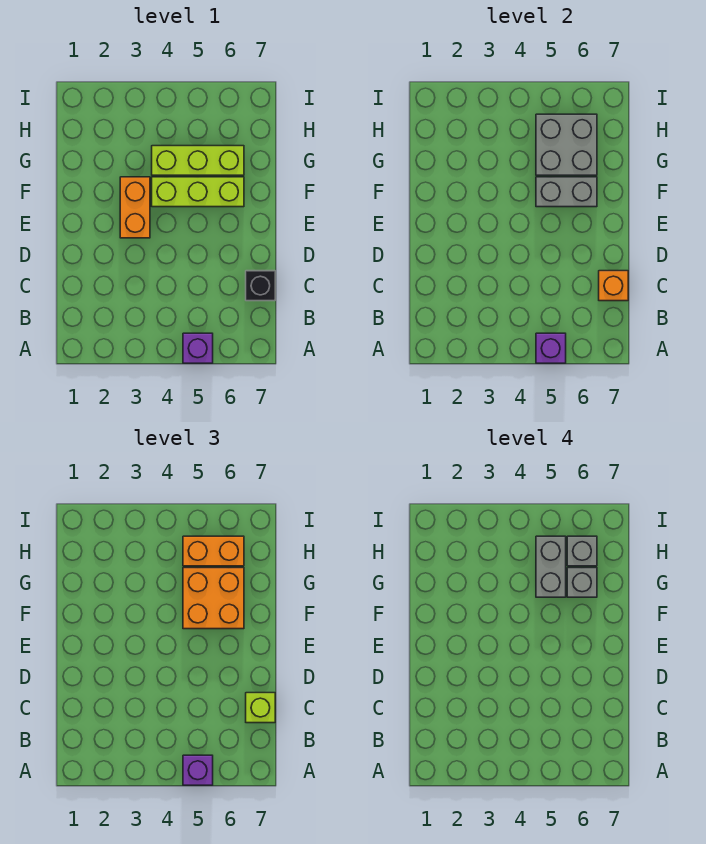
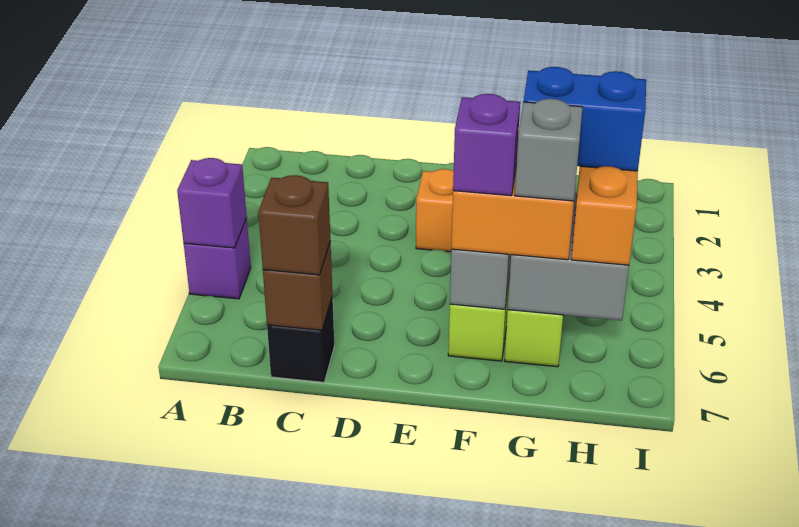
purple 1x1 brick [183,755,213,785] -> purple 1x1 brick moved to [453,94,520,196]
orange 1x1 brick [599,271,628,301] -> brown 1x1 brick [263,242,333,330]
lime 1x1 brick [246,693,275,723] -> brown 1x1 brick [258,175,330,275]
grey 1x2 brick [536,536,566,597] -> blue 1x2 brick [523,67,646,171]
grey 1x1 brick [567,536,597,566] -> none

